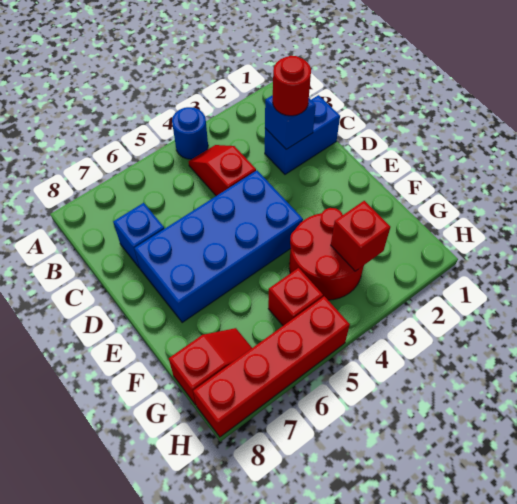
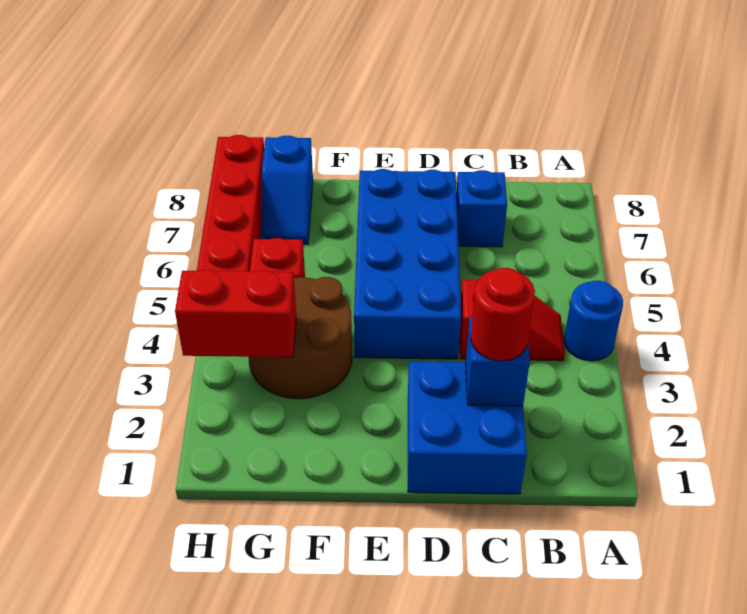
blue 1x2 brick [265,95,340,174] -> blue 2x2 brick [408,362,527,494]
red 2x2 round brick [289,208,364,300] -> brown 2x2 round brick [249,277,352,399]
red 1x1 brick [331,201,390,271] -> red 1x2 brick [175,270,296,357]
red 1x2 slope [169,328,252,405] -> blue 1x2 slope [261,136,313,244]

